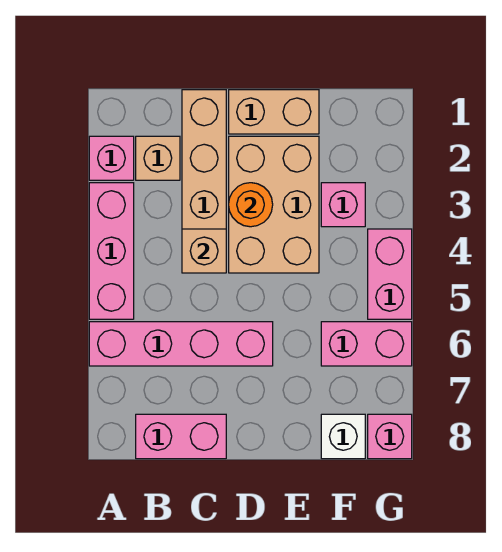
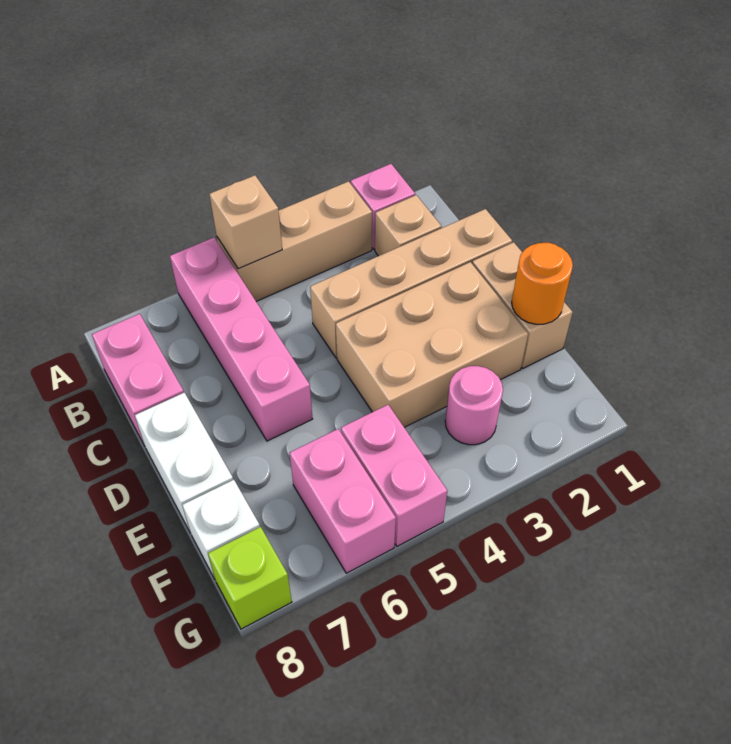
pink 1x3 brick [89,183,134,319] -> tan 1x3 brick [217,181,372,301]
tan 1x1 brick [182,229,226,273] -> tan 1x1 brick moved to [209,175,282,269]
orange 1x1 round brick [229,183,273,227] -> orange 1x1 round brick moved to [512,243,573,324]
none -> white 1x2 brick [135,393,233,533]
pink 1x1 brick [321,183,365,227] -> pink 1x1 round brick [445,366,503,445]
pink 1x2 brick [368,229,412,319] -> pink 1x2 brick turned to [341,405,447,546]
pink 1x1 brick [368,414,412,459] -> lime 1x1 brick [208,527,292,629]

